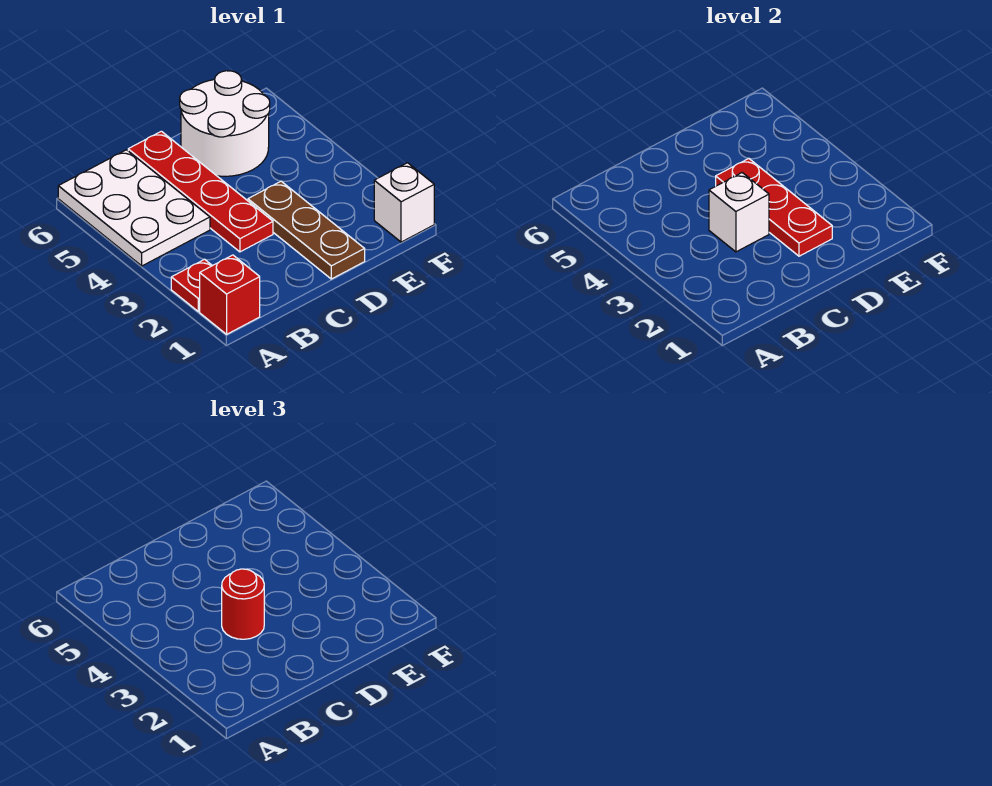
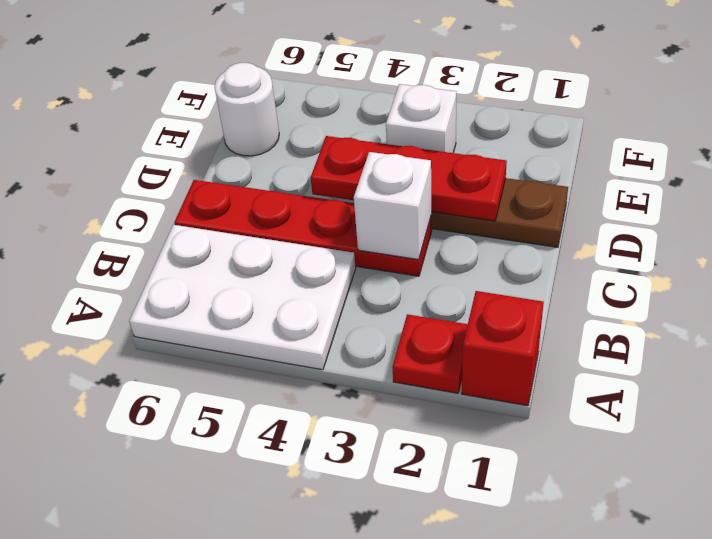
red 1x1 round brick [222,569,264,639] -> none
white 2x2 round brick [180,71,270,176] -> white 1x1 round brick [215,63,279,156]
white 1x1 brick [374,163,434,242] -> white 1x1 brick moved to [386,84,456,153]

